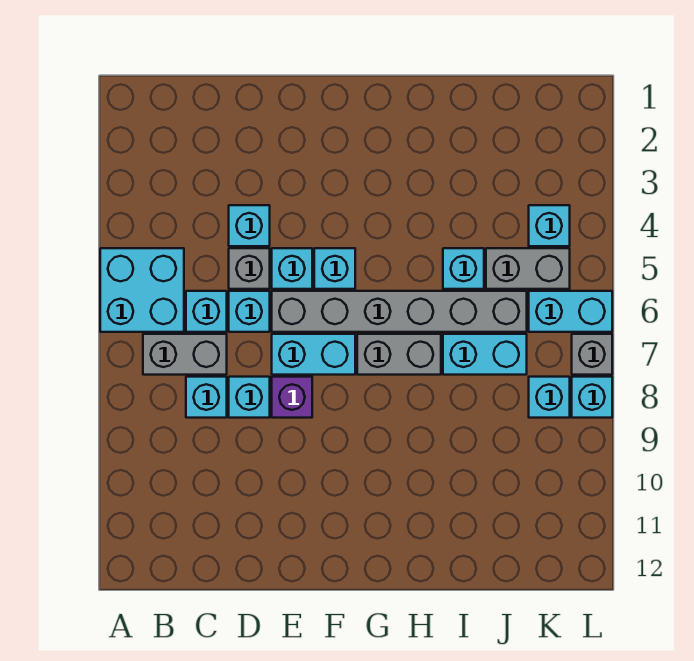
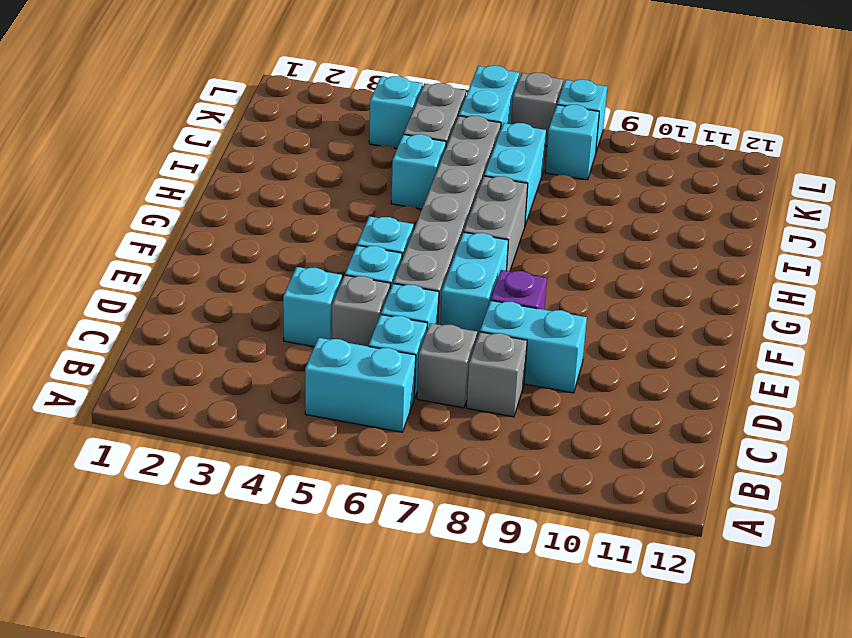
cyan 2x2 brick [100,248,184,332] -> cyan 1x2 brick [305,338,416,432]
grey 1x2 brick [143,334,227,375] -> grey 1x1 brick [417,323,477,408]
cyan 1x1 brick [186,377,227,418] -> grey 1x1 brick [467,332,527,417]
cyan 1x1 brick [229,377,270,418] -> cyan 1x2 brick [480,300,587,393]

